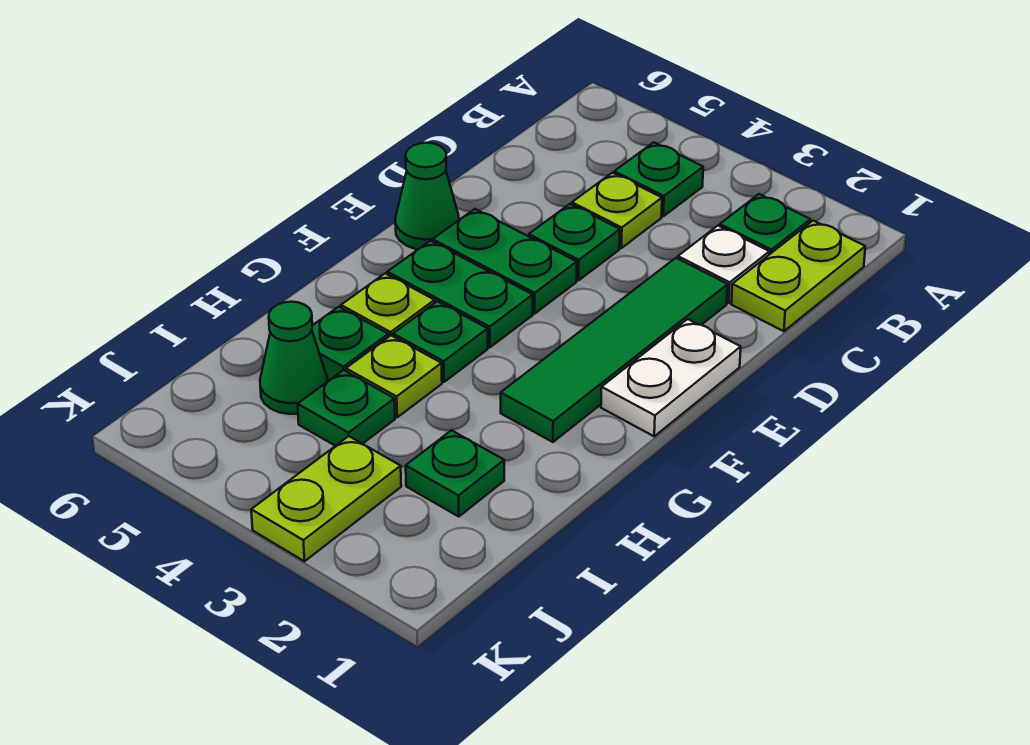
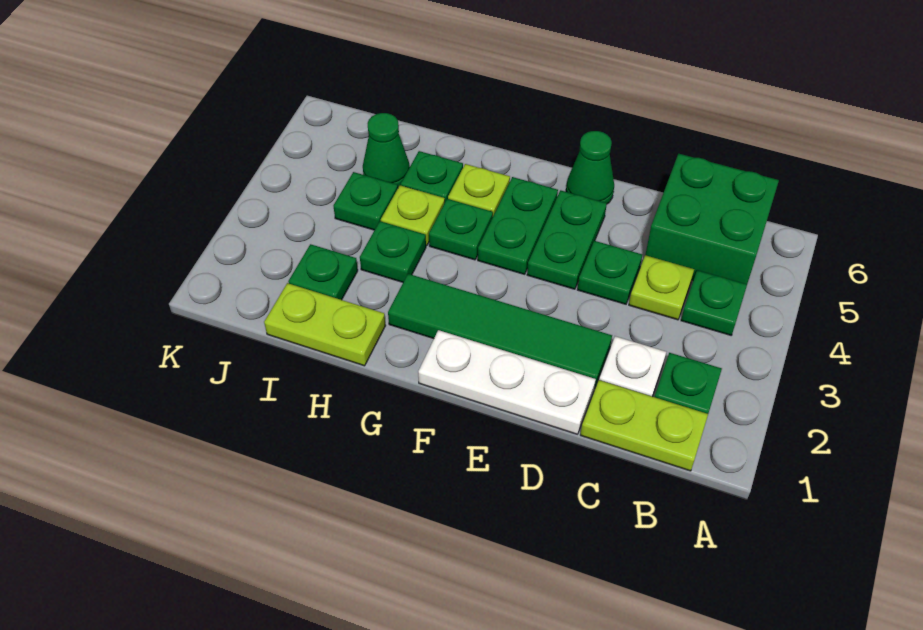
none -> green 2x2 brick [645,154,779,284]
white 1x2 plate [601,319,741,436] -> white 1x3 plate [418,330,596,434]
none -> green 1x1 plate [360,221,426,282]
lime 1x2 plate [251,436,401,561] -> lime 1x2 plate moved to [264,283,386,366]

